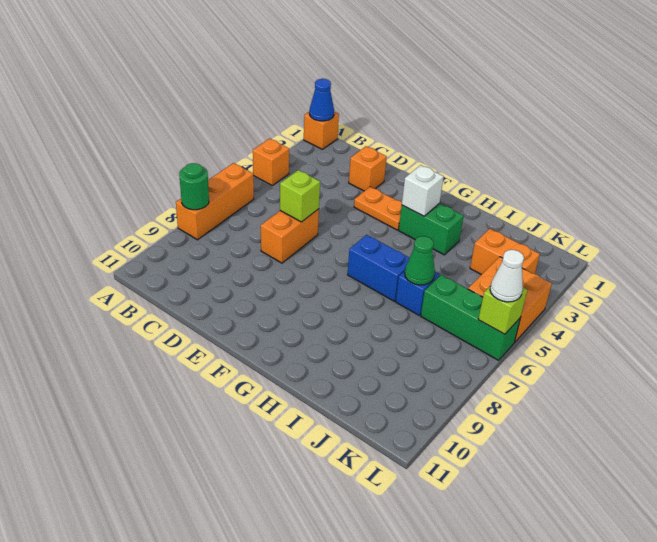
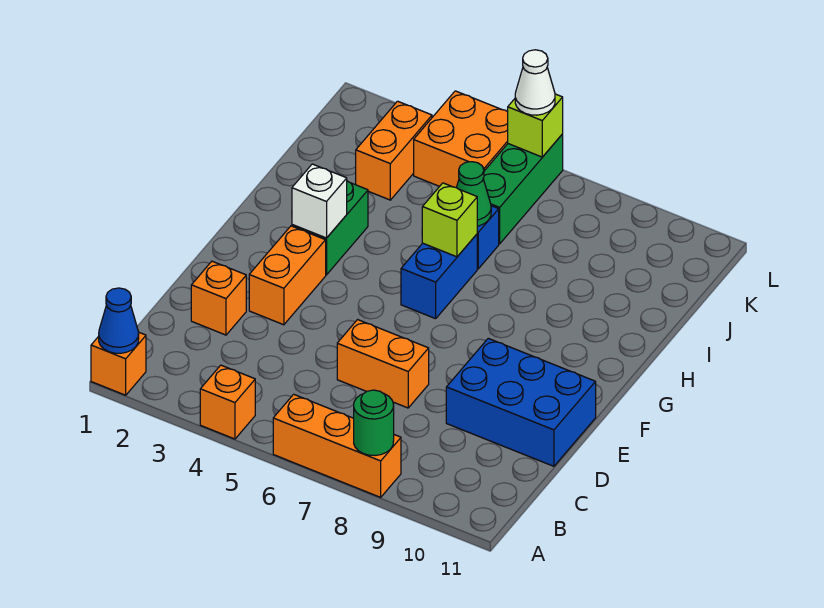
lime 1x1 brick [280,170,320,222] -> lime 1x1 brick moved to [422,183,477,257]
none -> blue 2x3 brick [446,338,596,466]
orange 1x2 plate [354,187,402,230] -> orange 1x2 brick [249,226,326,325]

